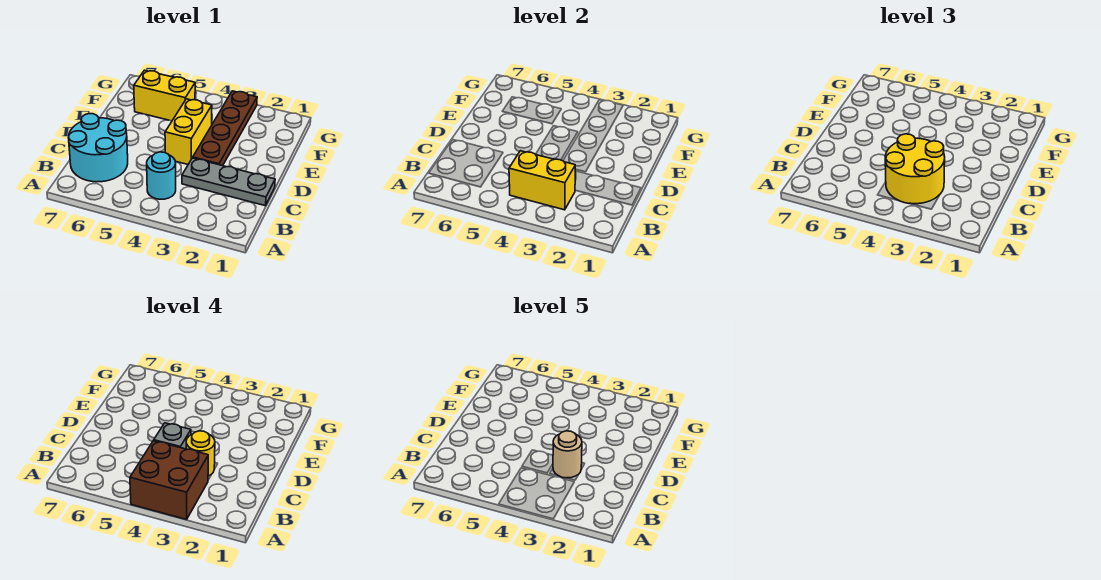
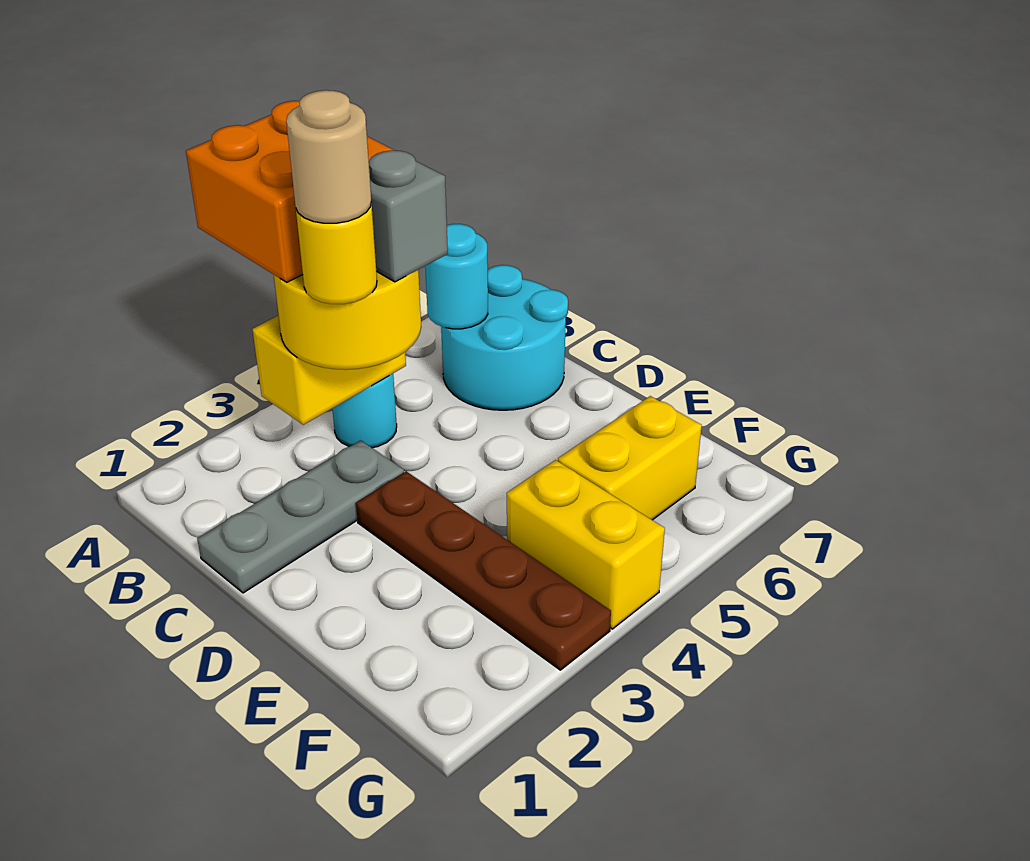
brown 2x2 brick [130,441,208,519] -> orange 2x2 brick [186,101,393,282]
none -> cyan 1x1 round brick [425,224,488,329]
yellow 1x2 brick [165,99,212,164] -> yellow 1x2 brick moved to [507,460,665,629]

